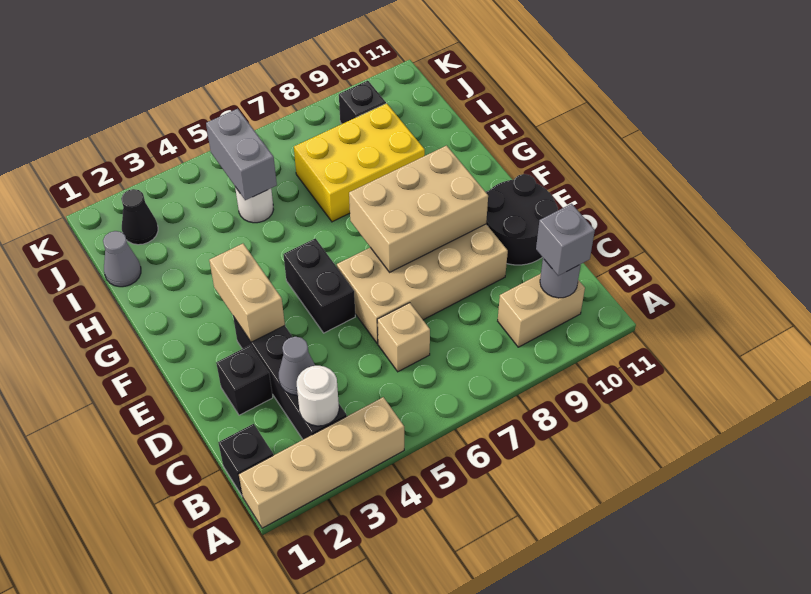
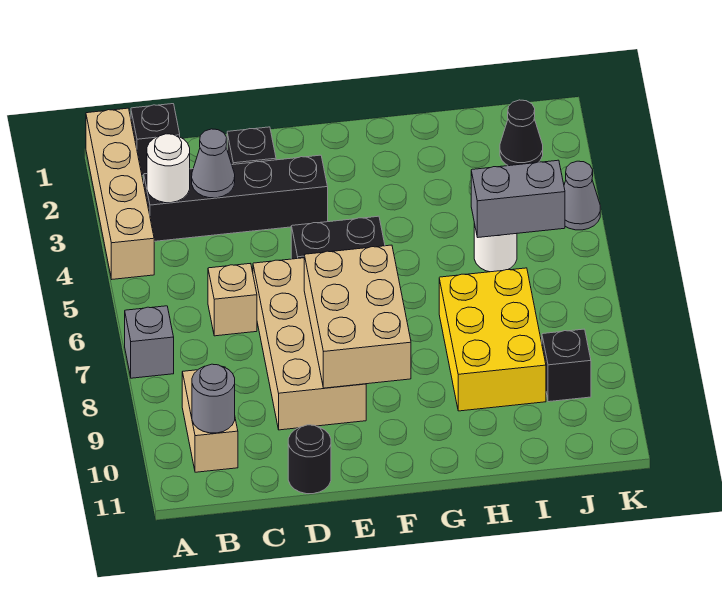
grey 1x1 brick [536,204,595,276] -> grey 1x1 brick moved to [125,306,174,378]
black 2x2 round brick [486,174,558,265] -> black 1x1 round brick [288,425,331,494]
tan 1x2 brick [209,244,285,342] -> none
grey 1x1 cone [103,231,141,287] -> grey 1x1 cone moved to [564,161,600,230]

